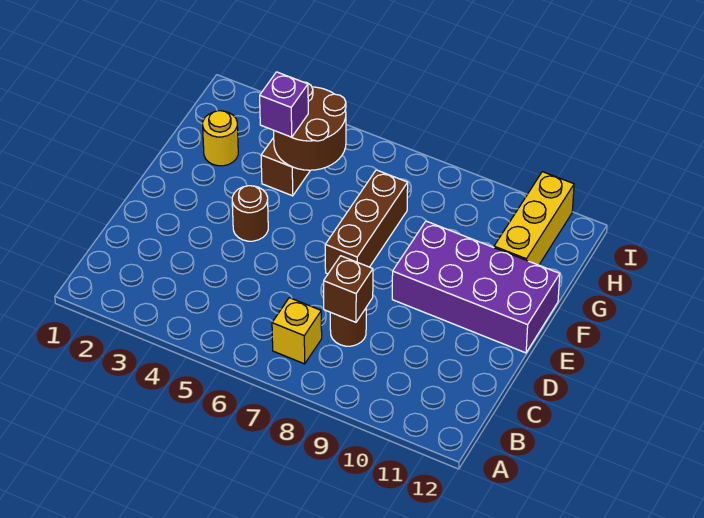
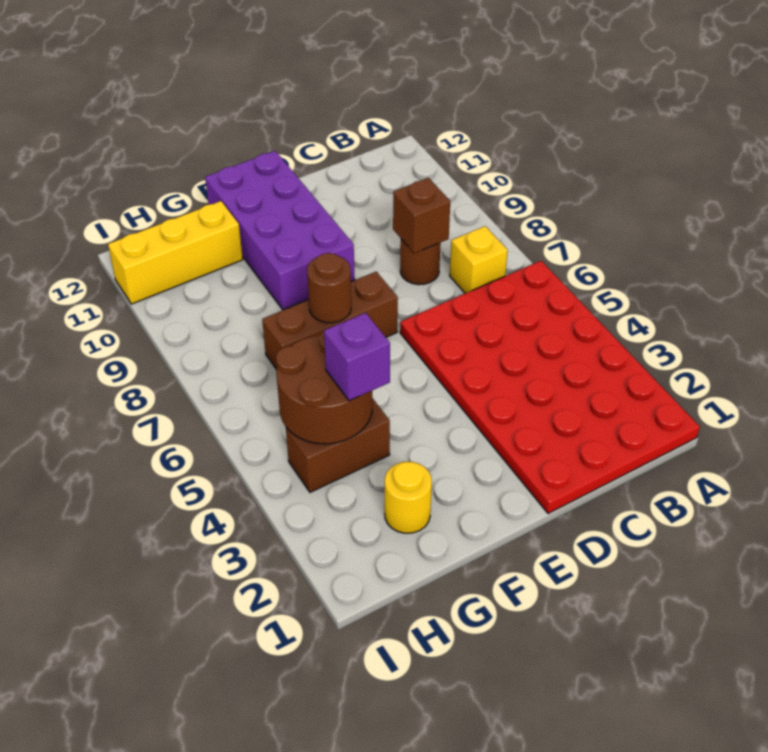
none -> red 4x6 plate [400,261,700,514]
brown 1x1 round brick [232,186,268,241] -> brown 1x1 round brick moved to [307,253,351,323]

